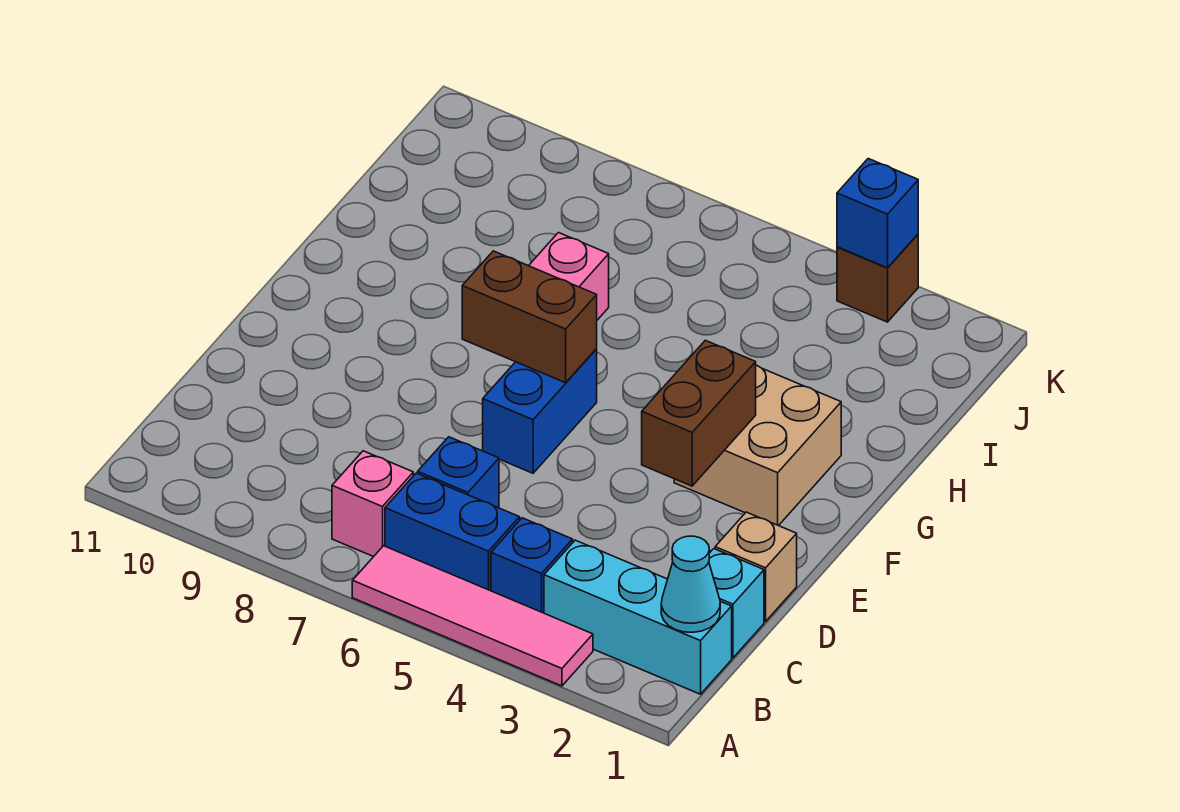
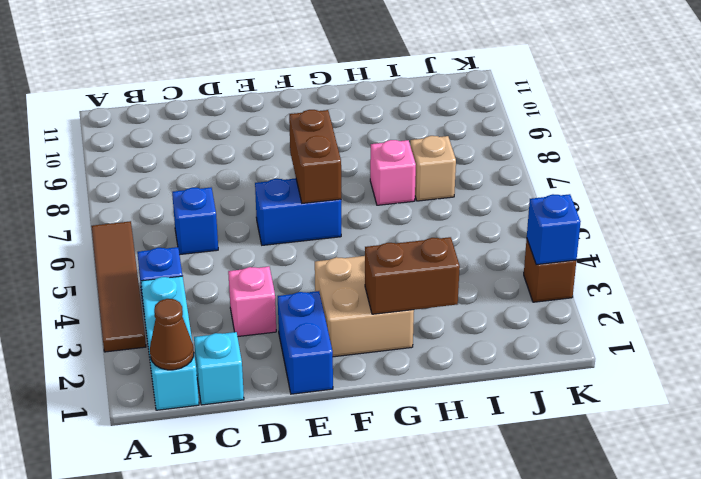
pink 1x4 tile [352,546,593,686] -> brown 1x4 tile [91,221,146,352]
cyan 1x1 cone [661,536,720,632] -> brown 1x1 cone [150,299,194,370]
blue 1x2 brick [385,473,520,591] -> blue 1x2 brick moved to [278,291,333,394]
pink 1x1 brick [332,451,413,557] -> pink 1x1 brick moved to [228,267,276,337]
tan 1x1 brick [715,512,797,621] -> tan 1x1 brick moved to [410,136,456,201]
brown 1x2 brick [642,340,756,486] -> brown 1x2 brick moved to [365,237,460,314]

